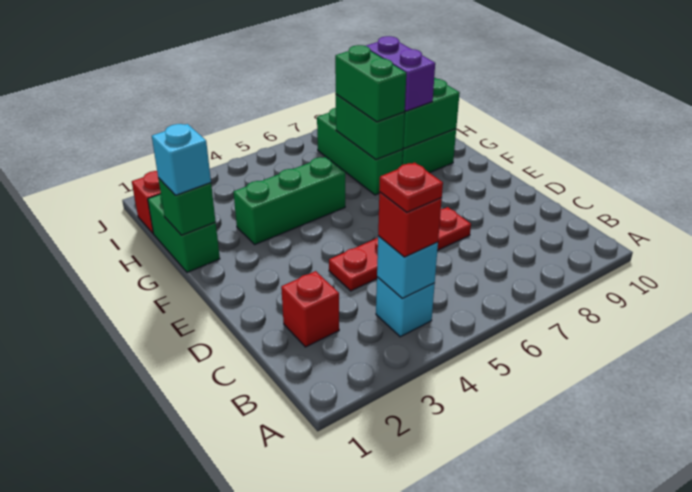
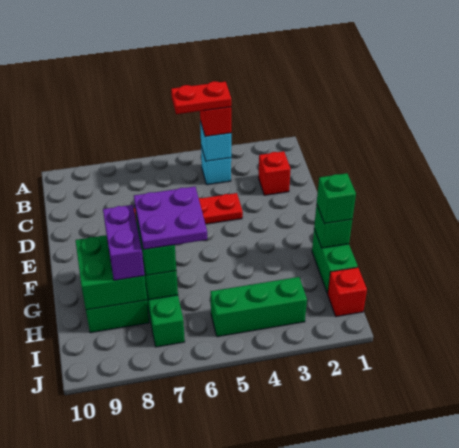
red 1x1 plate [379,163,443,212] -> red 1x2 plate [171,81,231,114]
cyan 1x1 brick [152,124,211,195] -> green 1x1 brick [317,173,356,224]
green 1x3 brick [233,157,345,244] -> green 1x3 brick moved to [211,277,307,337]
none -> purple 2x2 plate [134,187,207,250]

